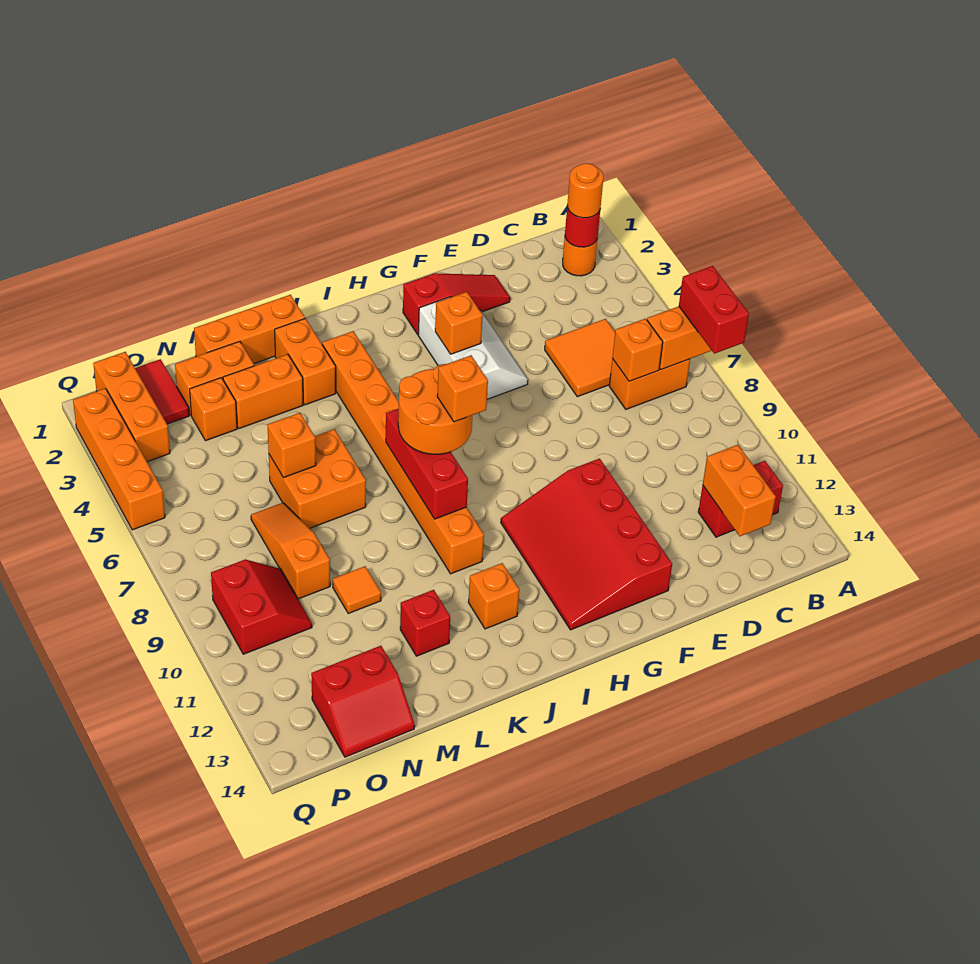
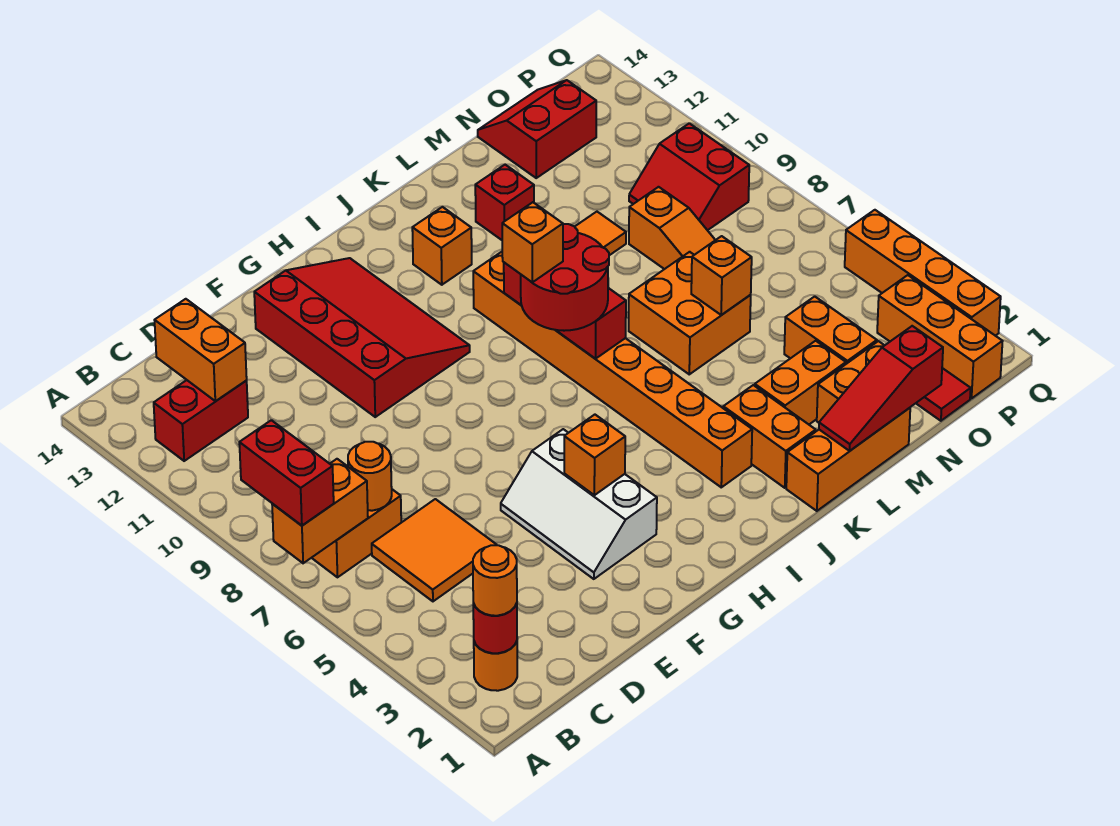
orange 1x1 brick [612,319,663,381] -> orange 1x1 round brick [348,442,392,511]
red 1x3 slope [403,273,510,335] -> red 1x3 slope moved to [819,326,943,451]
orange 2x2 round brick [398,364,472,454] -> red 2x2 round brick [521,224,609,331]
orange 1x1 brick [190,378,237,441] -> orange 1x2 brick [784,296,877,364]

